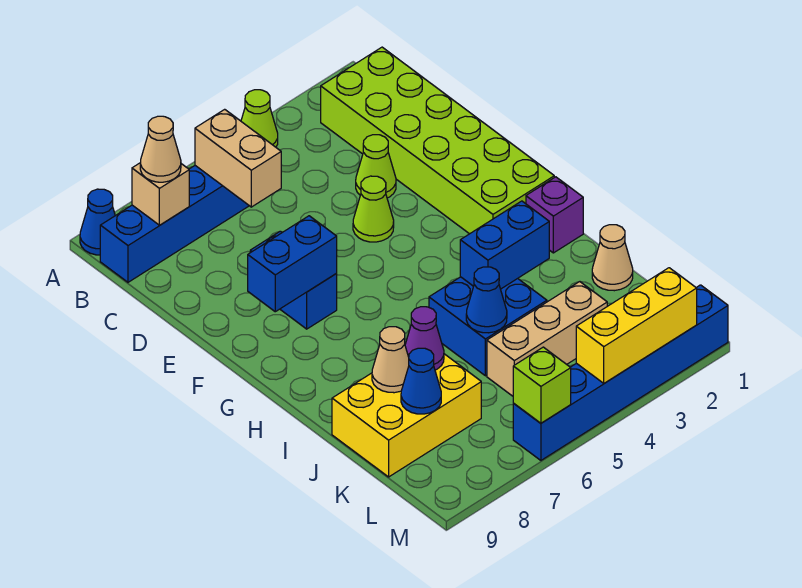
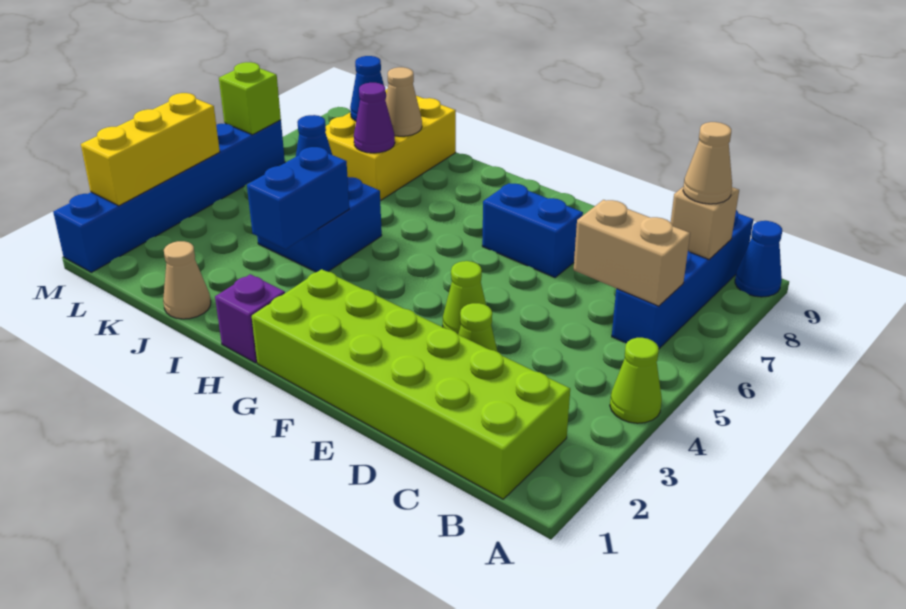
blue 1x2 brick [248,216,337,312] -> none
tan 1x3 brick [487,282,607,396] -> none

